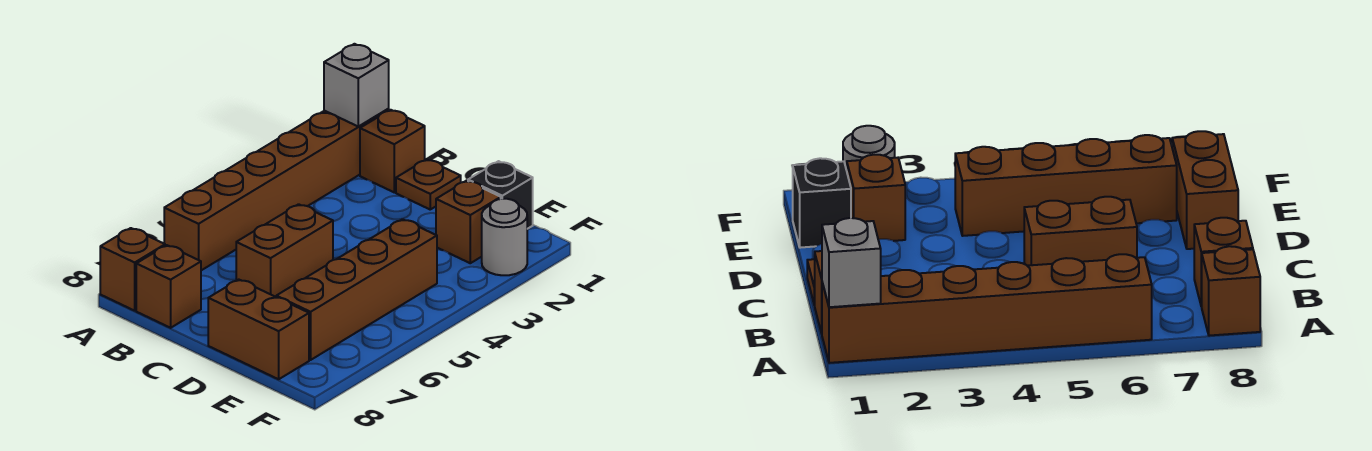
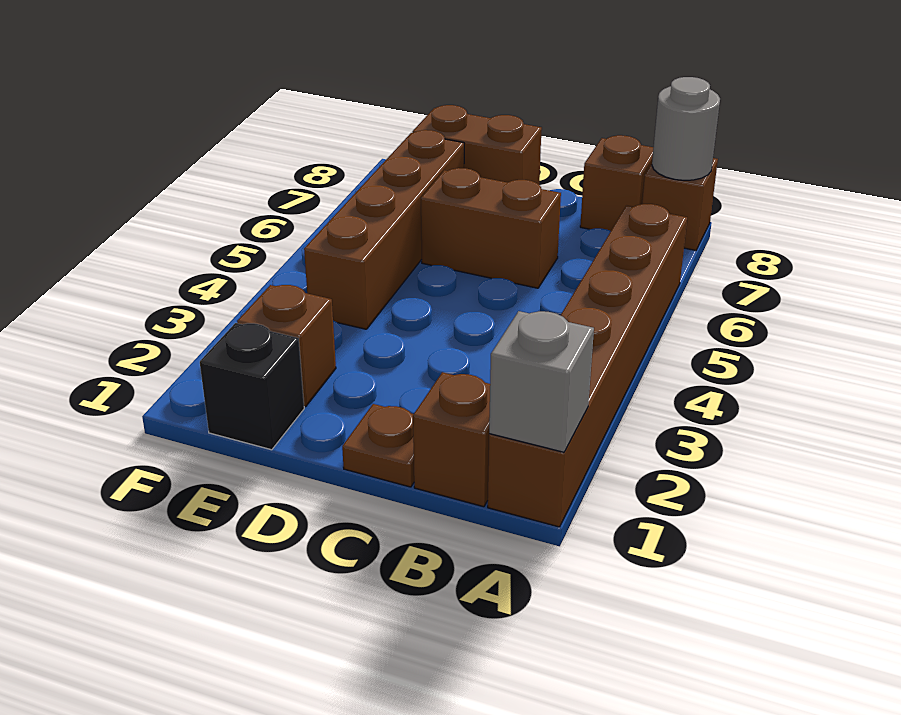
brown 1x2 brick [236,204,333,297] -> brown 1x2 brick turned to [421,168,561,288]
grey 1x1 round brick [482,199,527,275] -> grey 1x1 round brick moved to [652,77,720,180]

